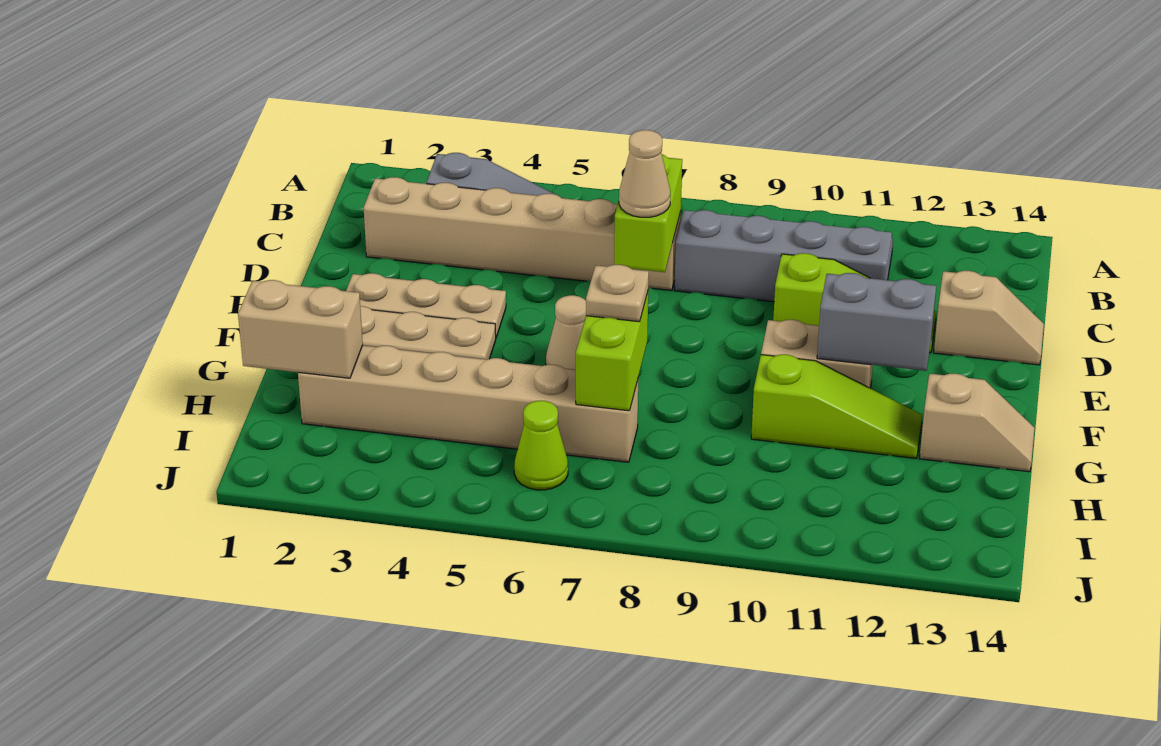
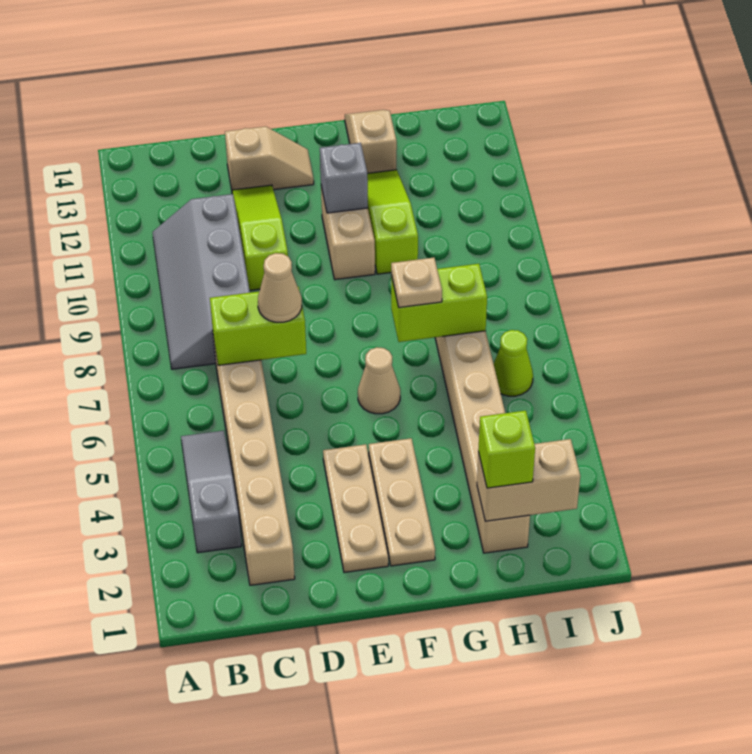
tan 1x2 slope [934,271,1044,365] -> tan 1x2 slope turned to [225,126,314,190]
grey 1x2 brick [817,273,936,371] -> grey 1x1 brick [320,143,368,213]
tan 1x2 brick [238,280,363,378] -> tan 1x2 brick turned to [477,439,580,521]
none -> lime 1x1 brick [478,411,535,488]

